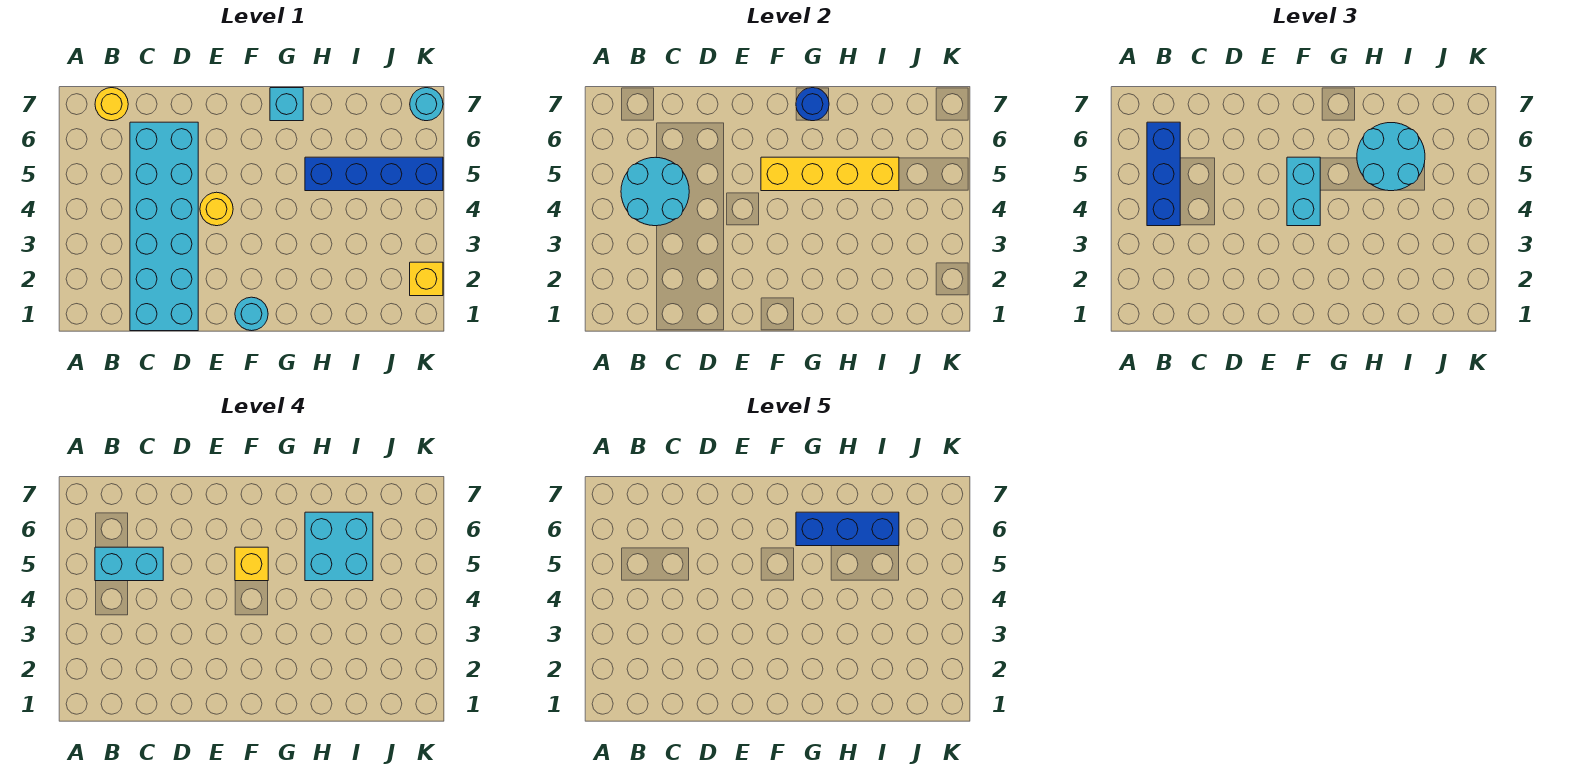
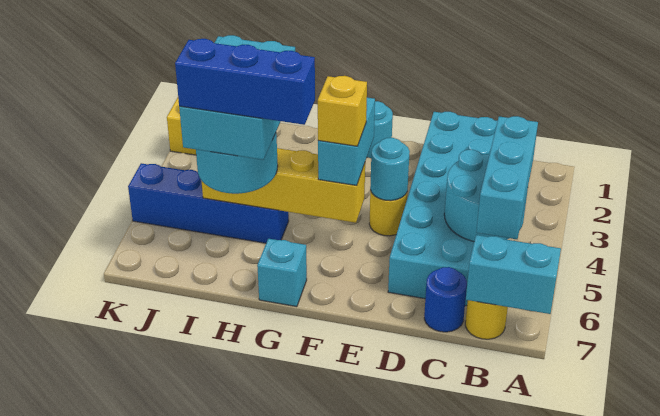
blue 1x3 brick [1147,122,1180,226] -> cyan 1x3 brick [476,116,538,239]
cyan 1x2 brick [95,547,163,581] -> cyan 1x2 brick moved to [466,235,561,314]
blue 1x1 round brick [796,88,829,121] -> blue 1x1 round brick moved to [424,267,467,332]
cyan 2x2 brick [305,512,373,581] -> cyan 2x3 brick [179,35,295,160]
cyan 1x1 round brick [410,88,443,121] -> cyan 1x1 round brick moved to [370,138,410,201]

